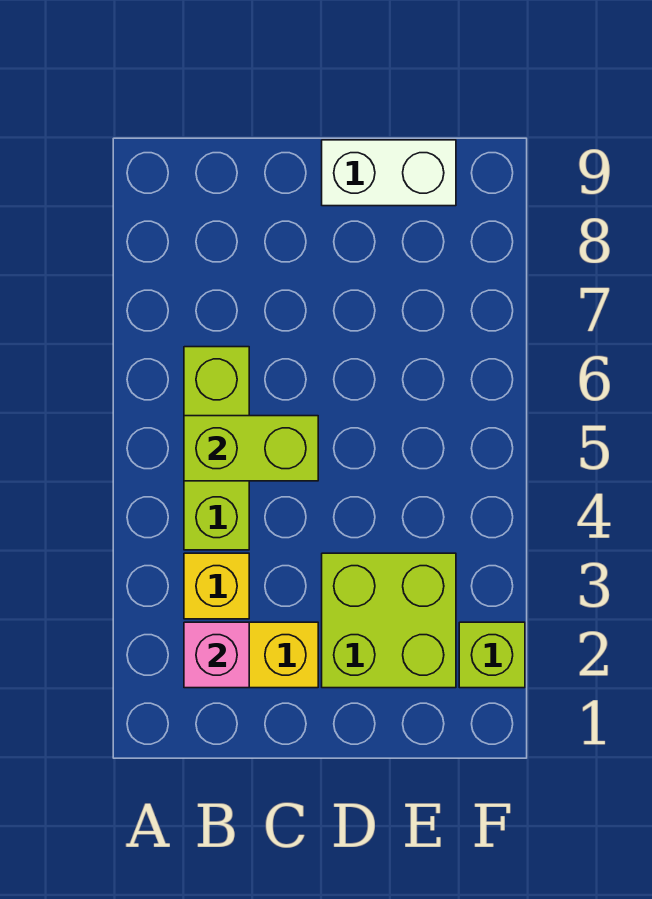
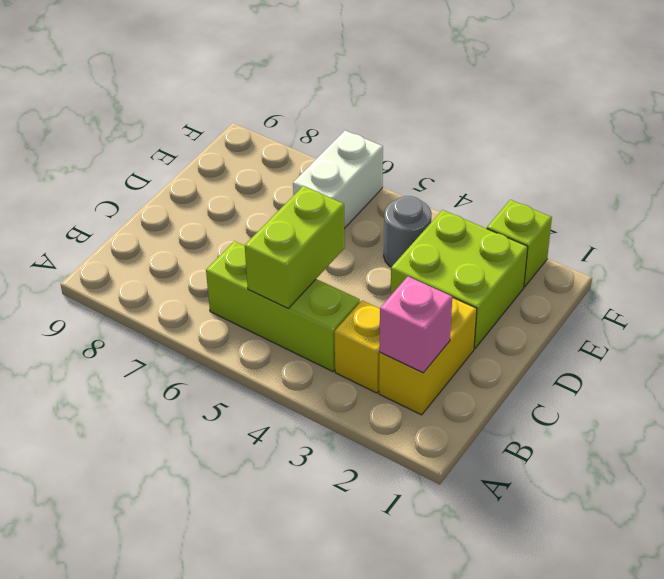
white 1x2 brick [322,140,456,206] -> white 1x2 brick moved to [293,130,383,229]
none -> grey 1x1 round brick [384,196,432,267]

